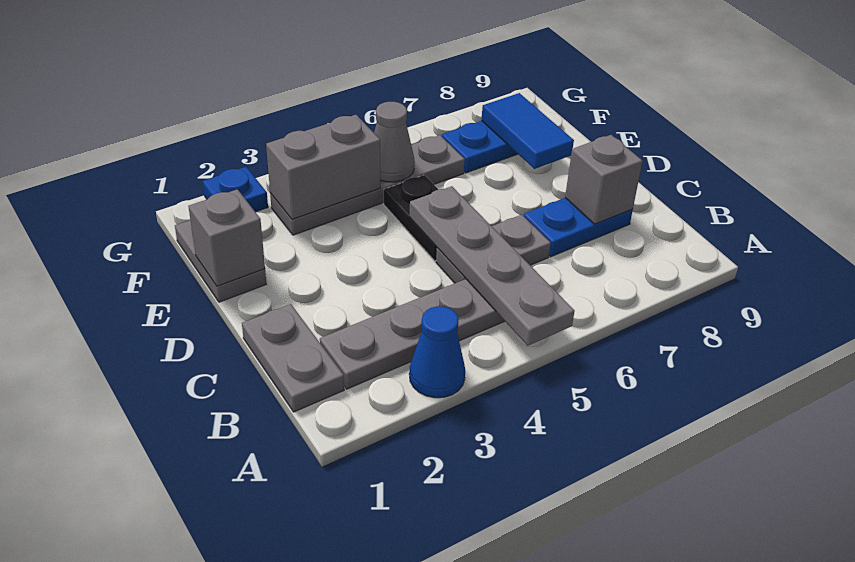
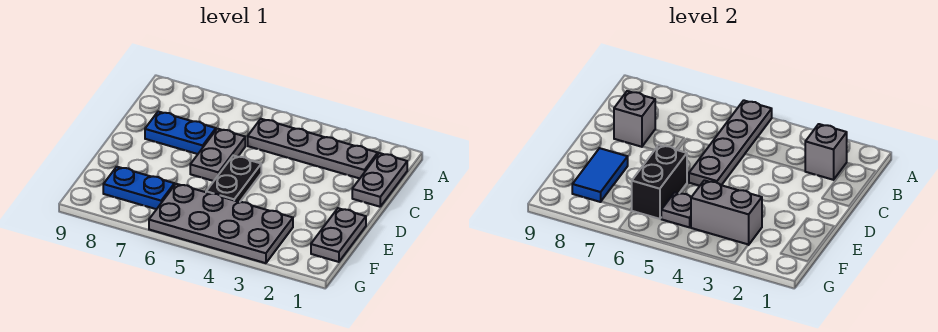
blue 1x1 cone [409,306,465,398] -> none
grey 1x2 plate [436,215,551,283] -> grey 1x2 plate turned to [190,129,245,181]
grey 1x1 brick [188,189,265,286] -> grey 1x1 brick moved to [805,124,847,180]
none -> black 1x2 brick [632,145,687,219]
grey 1x4 plate [270,135,465,235] -> grey 2x4 plate [149,184,293,263]
grey 1x1 cone [374,102,415,182] -> grey 1x1 plate [661,192,691,227]
blue 1x1 plate [203,167,268,212] -> none

